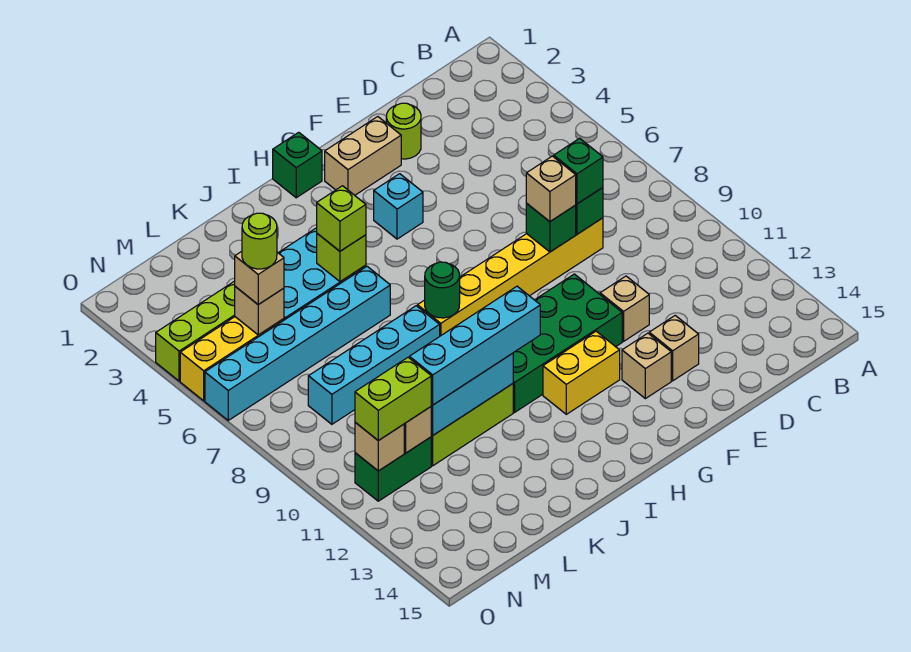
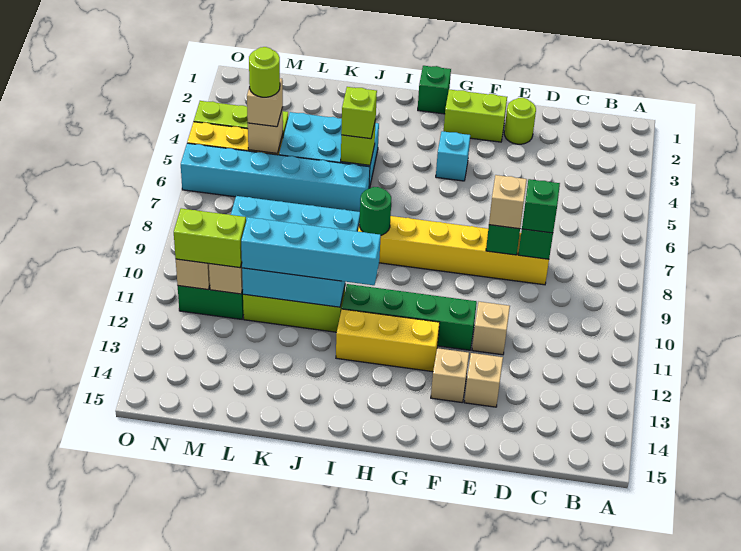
tan 1x2 brick [325,117,401,195] -> lime 1x2 brick [444,90,507,142]
green 2x4 brick [513,274,622,412] -> green 1x4 brick [342,284,477,350]
yellow 1x2 brick [543,331,620,414] -> yellow 1x3 brick [336,309,440,372]

